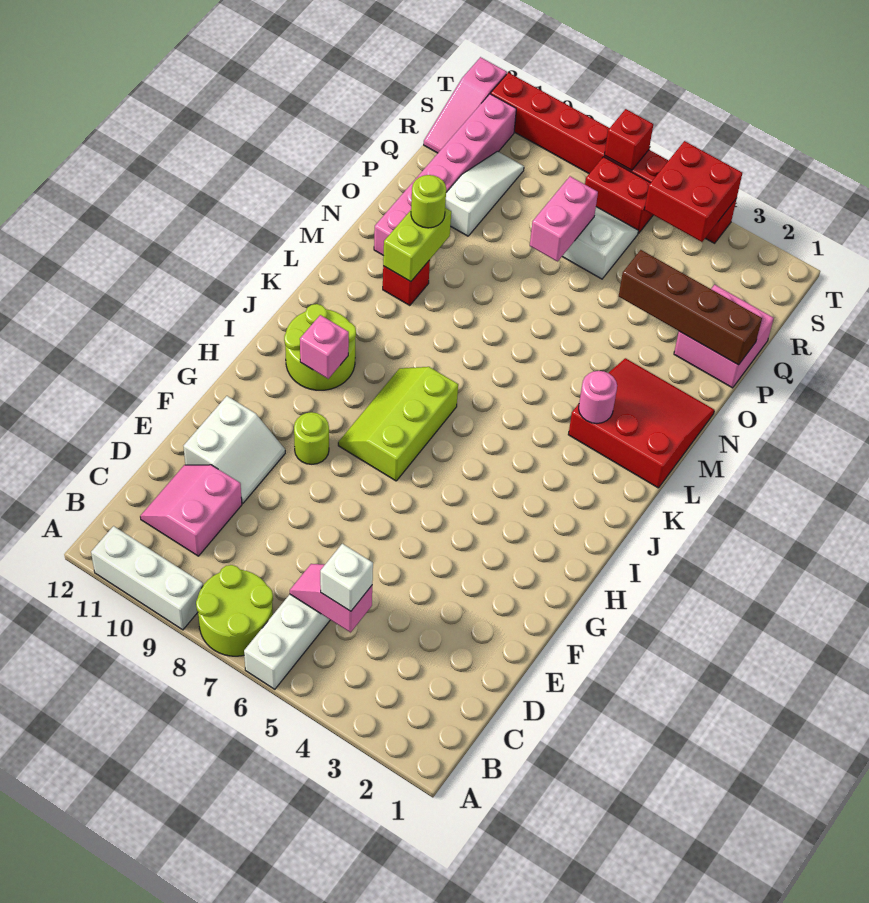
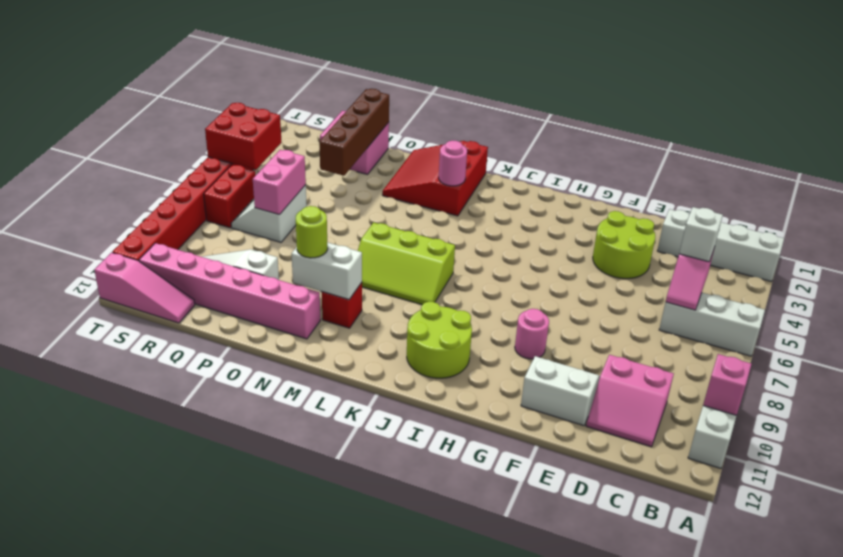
none -> white 1x4 brick [657,209,784,282]
lime 2x2 round brick [196,565,273,656] -> lime 2x2 round brick moved to [593,211,655,279]
lime 1x1 round brick [294,412,329,464] -> pink 1x1 round brick [515,309,549,359]
lime 2x3 slope [338,367,458,481] -> lime 2x3 slope moved to [358,222,455,305]
pink 1x1 brick [300,315,349,379] -> pink 1x1 brick moved to [703,354,751,415]
lime 1x2 brick [383,208,451,282] -> white 1x2 brick [291,242,362,300]
pink 1x2 brick [530,176,598,262] -> pink 1x2 brick turned to [253,150,306,215]
red 1x1 brick [604,109,653,170] -> none

